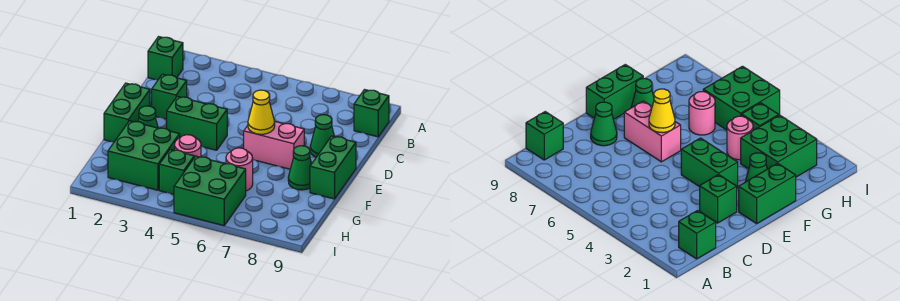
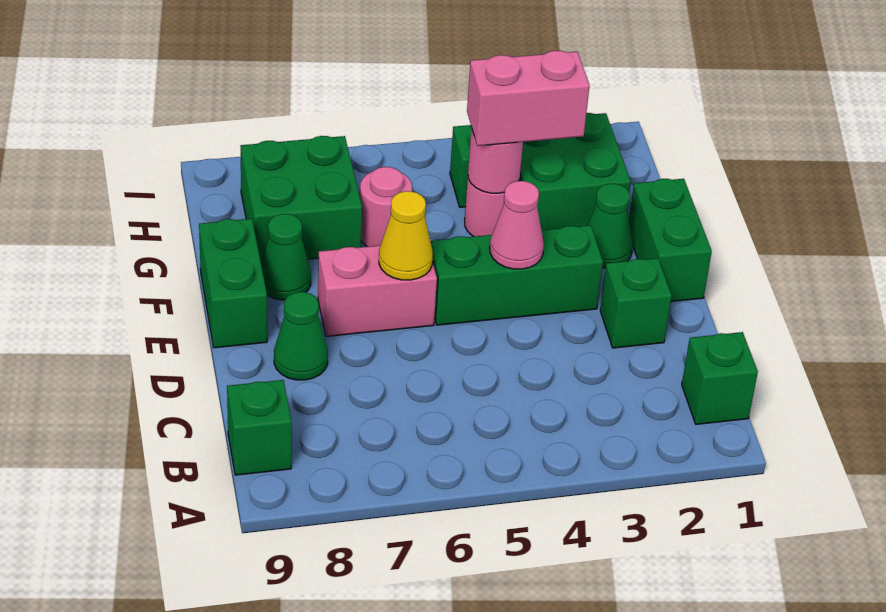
green 1x2 brick [167,96,227,150] -> green 1x3 brick [430,225,603,325]
none -> pink 1x1 cone [490,181,544,269]
none -> pink 1x2 brick [467,51,590,146]
none -> pink 1x1 round brick [468,127,523,193]
green 2x2 brick [174,156,246,226] -> green 2x2 brick moved to [240,136,362,262]

